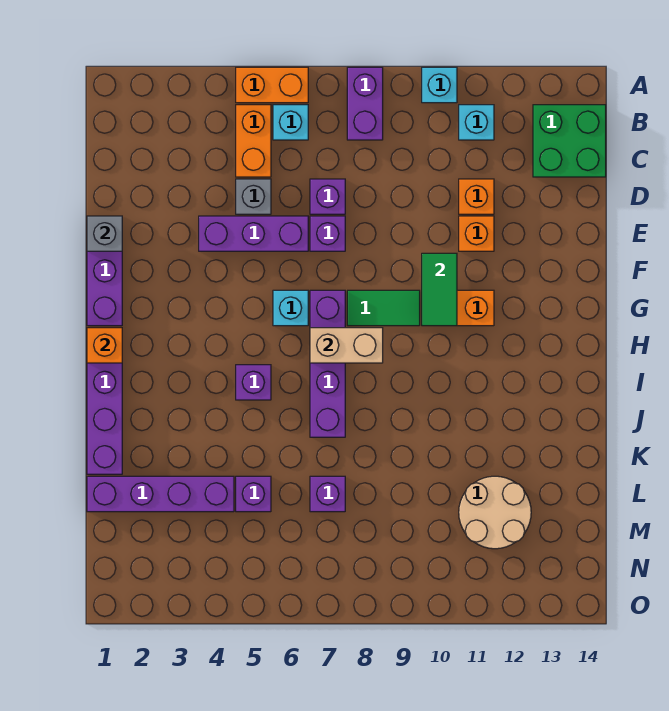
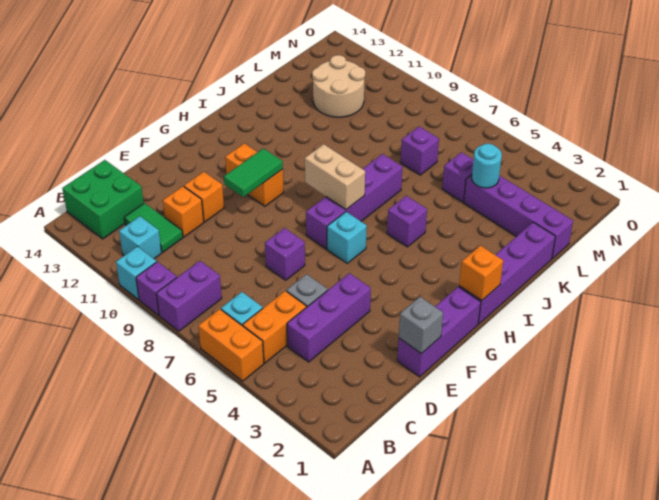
purple 1x1 brick [310,179,345,214] -> purple 1x1 brick moved to [136,262,177,315]
purple 1x3 brick [199,216,308,251] -> purple 1x3 brick turned to [287,273,371,362]
green 1x2 tile [347,290,420,326] -> green 1x2 tile moved to [124,203,183,252]
none -> cyan 1x1 round brick [472,144,502,188]

